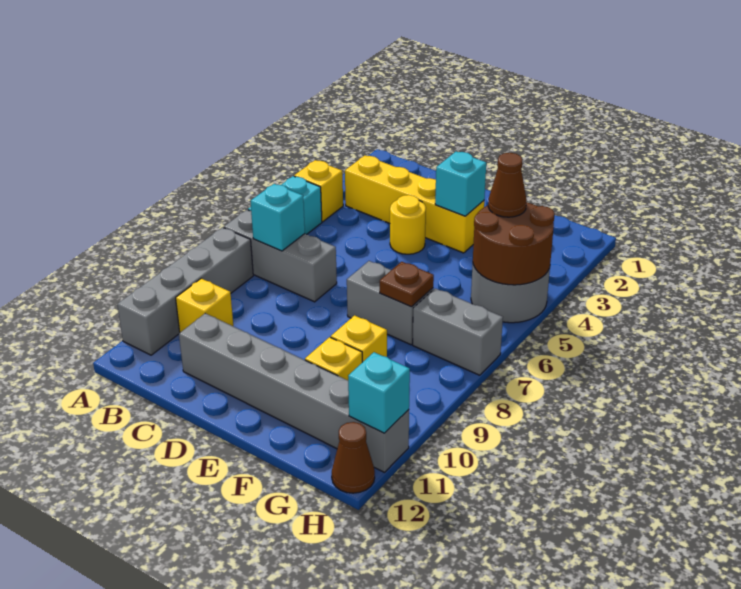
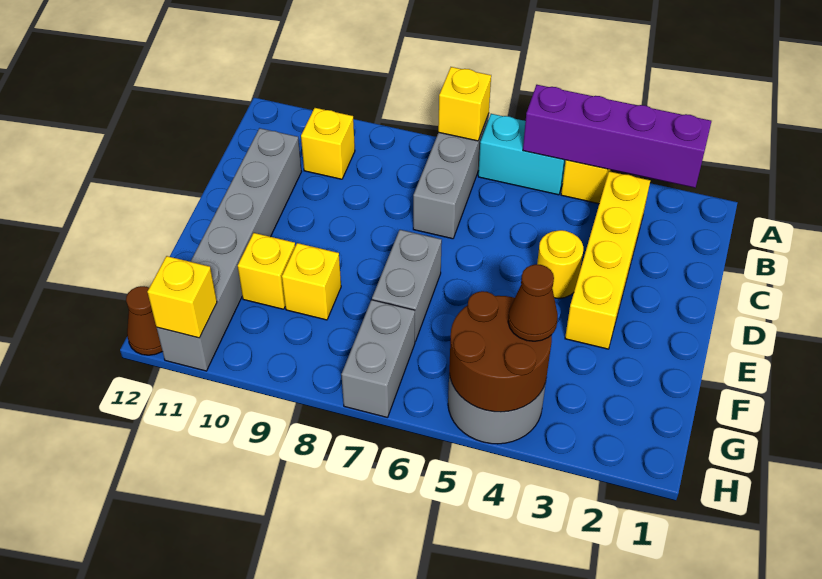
none -> purple 1x4 brick [523,85,711,188]
none -> yellow 1x1 brick [438,67,491,141]
grey 1x4 brick [117,227,253,355] -> none
cyan 1x1 brick [251,184,305,251] -> none
cyan 1x1 brick [435,152,486,216] -> none
brown 1x1 plate [380,262,434,307] -> none
cyan 1x1 brick [348,352,410,433] -> yellow 1x1 brick [148,256,217,338]

